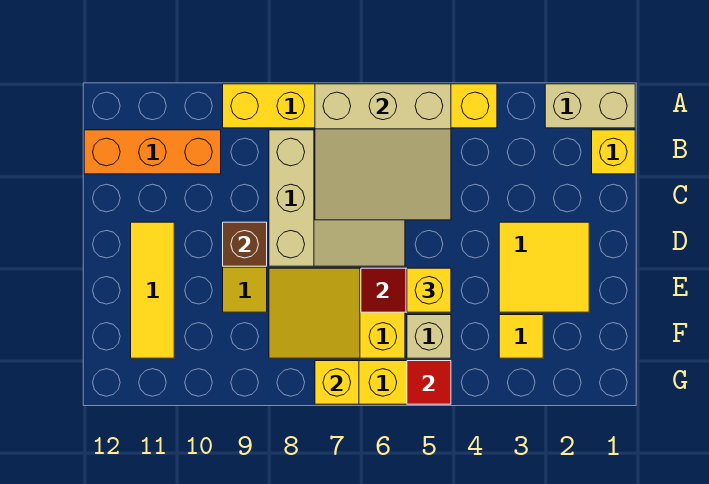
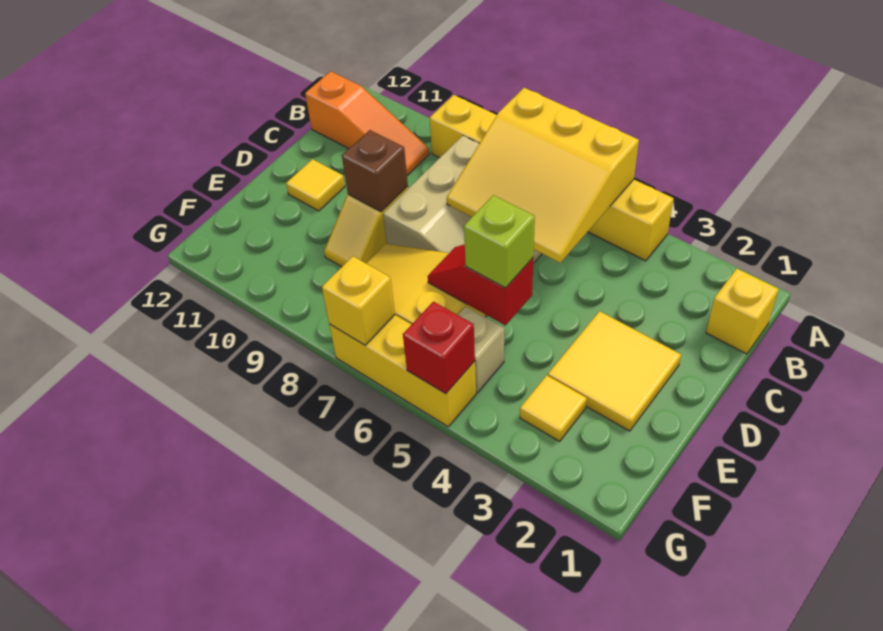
tan 1x2 brick [545,84,635,128] -> none
tan 3x3 slope [315,84,451,220] -> yellow 3x3 slope [447,88,639,263]
orange 1x3 brick [84,130,221,174] -> orange 1x3 slope [305,71,429,175]
yellow 1x3 tile [131,222,174,358] -> yellow 1x1 tile [286,159,345,211]
yellow 1x1 brick [407,268,451,312] -> lime 1x1 brick [464,195,535,288]
red 1x1 tile [407,361,451,404] -> red 1x1 brick [403,302,475,394]

